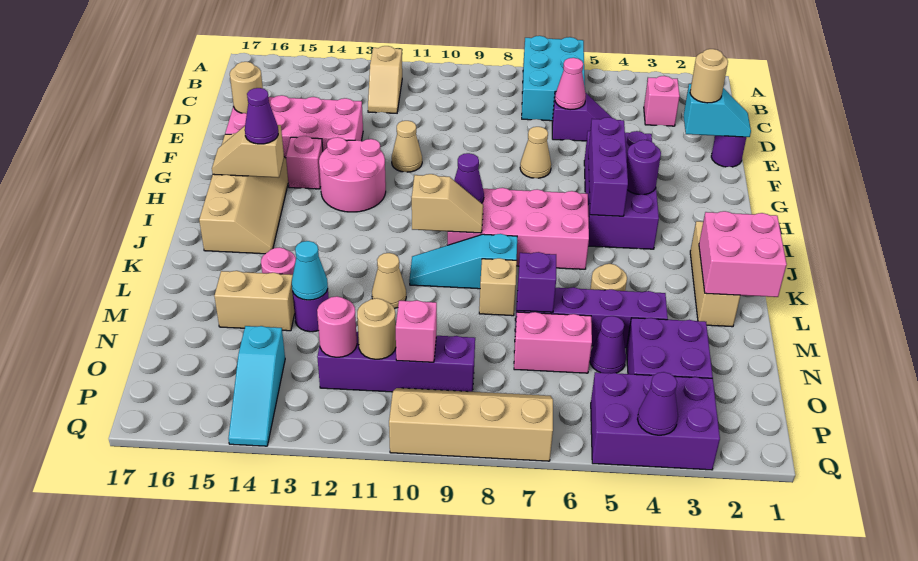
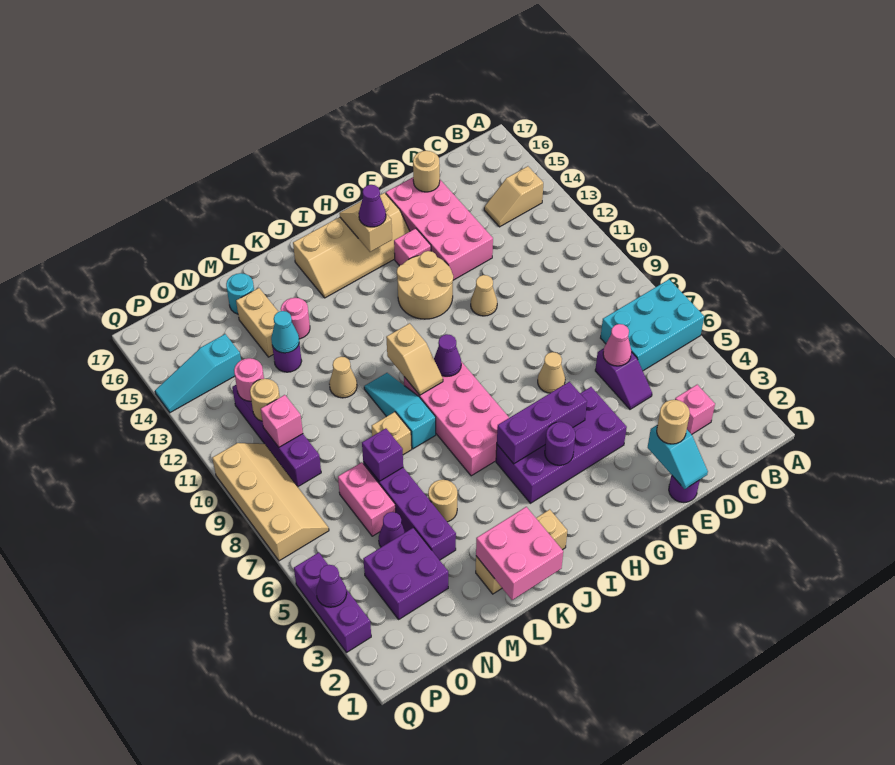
tan 1x2 slope [368,46,402,113] -> tan 1x2 slope moved to [484,166,543,227]
pink 2x2 round brick [319,137,386,212] -> tan 2x2 round brick [397,251,453,319]
none -> cyan 1x1 round brick [226,273,254,314]
purple 2x3 brick [591,372,720,470] -> purple 1x3 brick [294,552,371,653]

